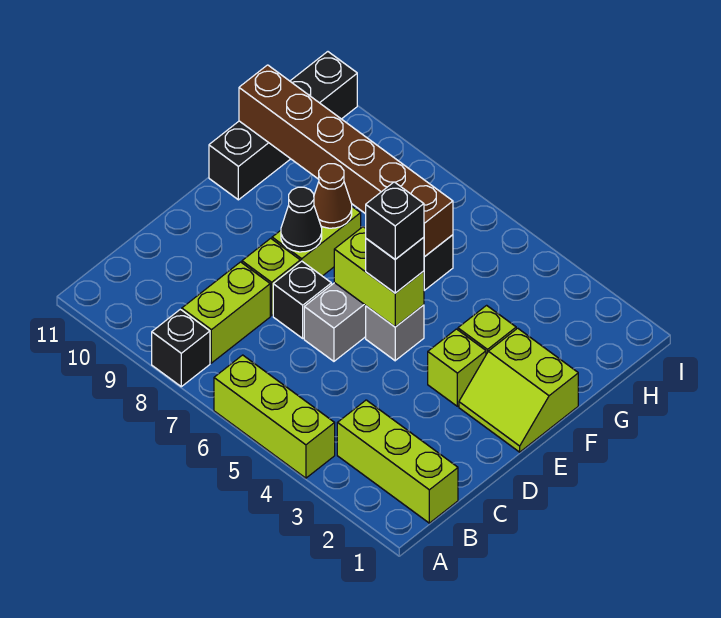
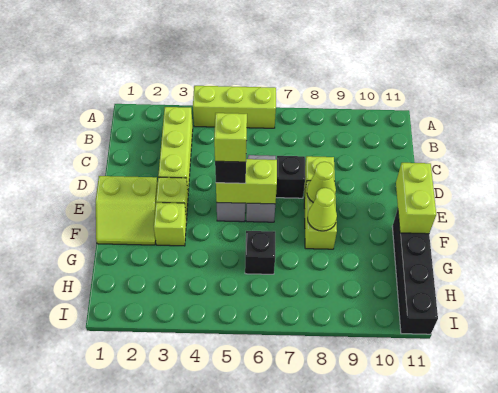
black 1x1 brick [152,309,210,387] -> none
lime 1x3 brick [337,400,458,523] -> lime 1x3 brick turned to [158,107,193,191]
lime 1x2 brick [182,262,270,363] -> lime 1x2 brick moved to [396,163,436,234]
lime 2x2 slope [459,328,578,452] -> lime 2x2 slope turned to [96,176,158,245]
black 1x1 brick [366,182,424,259] -> lime 1x1 brick [214,113,247,162]
black 1x1 cone [281,187,322,252] -> lime 1x1 cone [307,162,336,202]
brown 1x1 cone [314,164,352,228] -> lime 1x1 cone [307,188,337,231]
brown 1x6 brick [239,65,453,257] -> none

